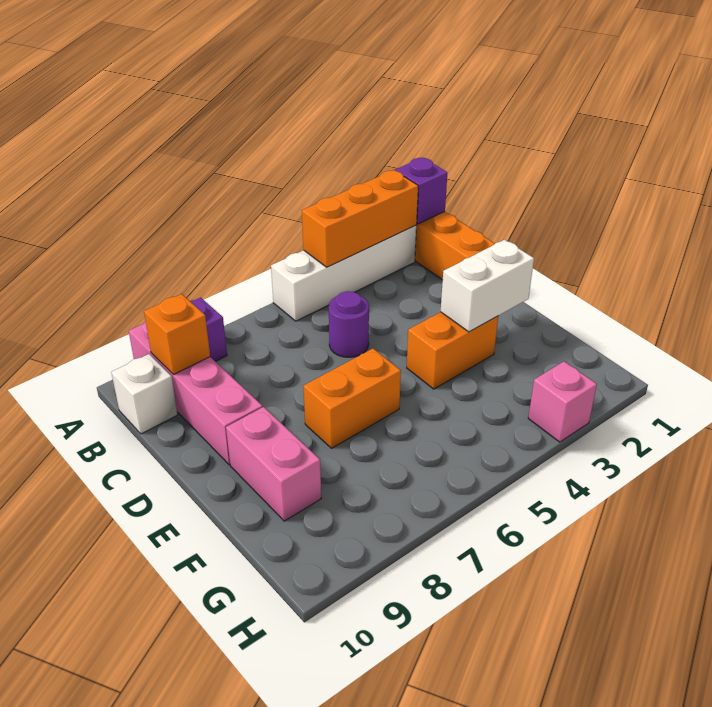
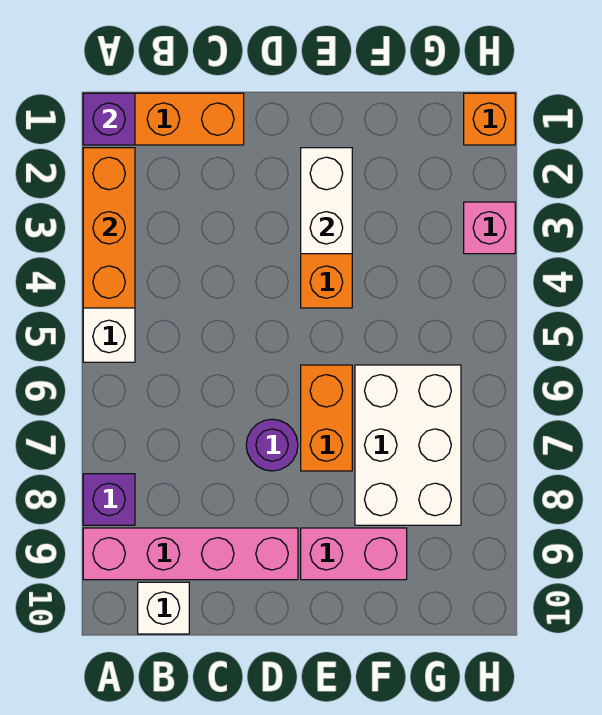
orange 1x1 brick [144,294,210,375] -> orange 1x1 brick moved to [464,93,515,145]
purple 1x1 round brick [329,291,369,357] -> purple 1x1 round brick moved to [246,419,298,471]
none -> white 2x3 brick [355,365,461,525]

